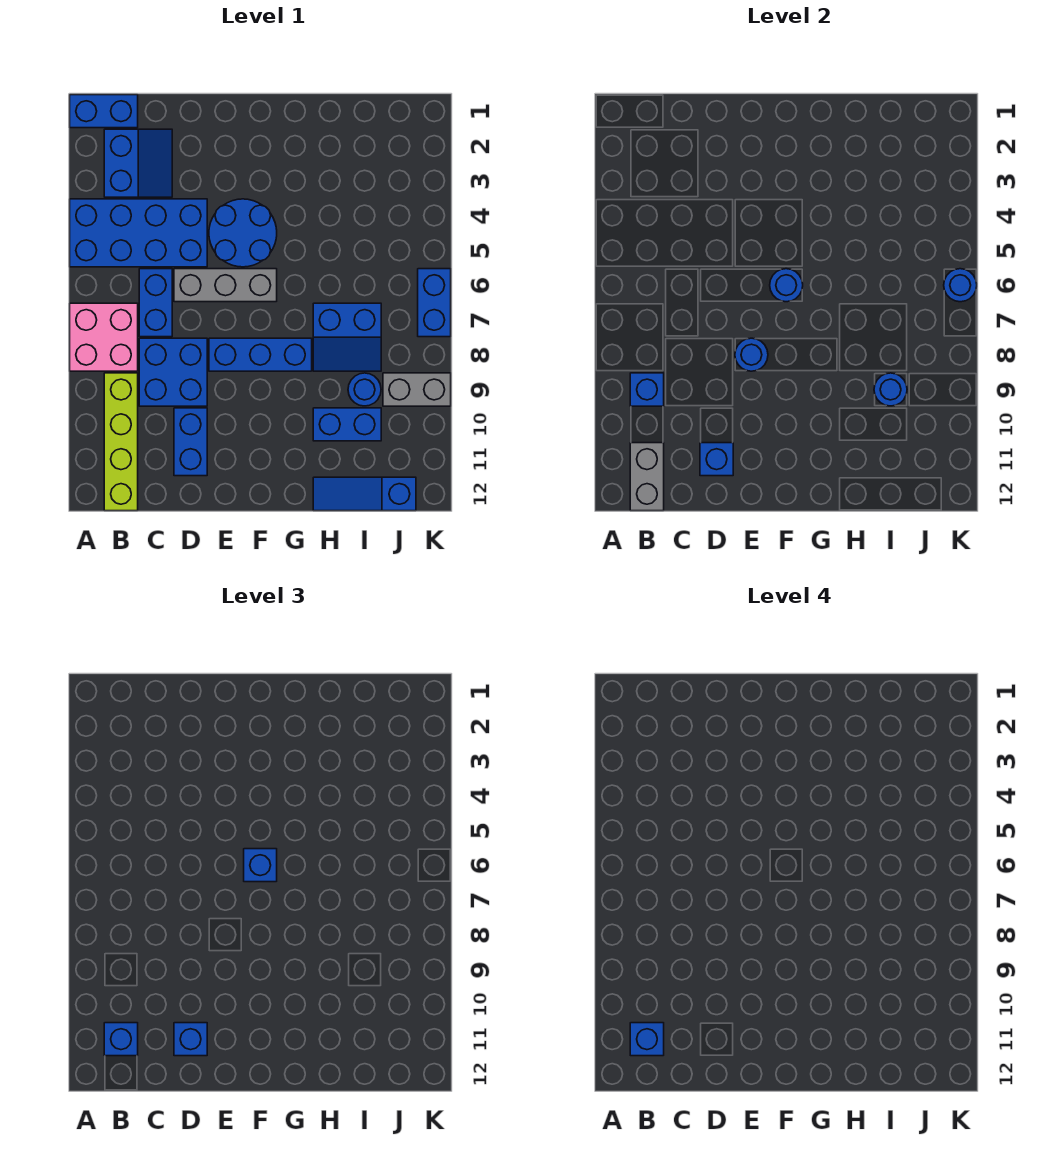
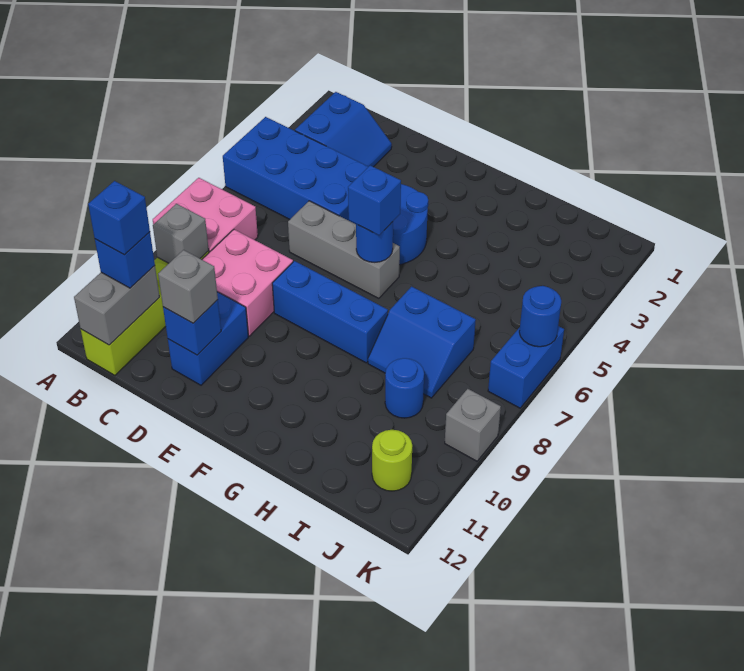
blue 1x2 brick [70,95,138,128] -> none
blue 1x1 brick [630,373,664,406] -> grey 1x1 brick [153,204,209,263]
blue 1x2 brick [139,269,172,337] -> none
blue 2x2 brick [139,338,207,406] -> pink 2x2 brick [202,230,293,336]
blue 1x1 brick [174,1023,207,1056] -> grey 1x1 brick [158,250,218,323]
blue 1x1 round brick [735,338,768,371] -> none
blue 1x2 brick [313,408,381,441] -> none
blue 1x3 slope [313,477,416,511] -> none
blue 1x1 round brick [874,373,907,406] -> none
grey 1x2 brick [383,373,451,406] -> grey 1x1 brick [445,389,501,461]
none -> lime 1x1 round brick [372,430,412,491]

